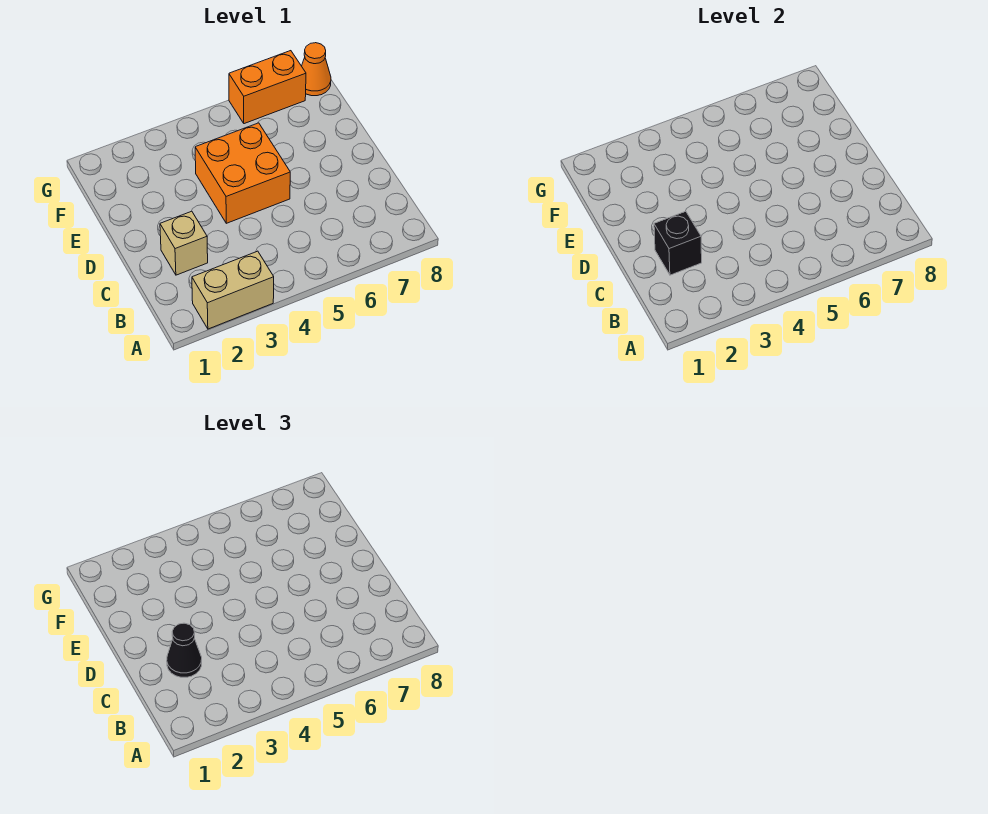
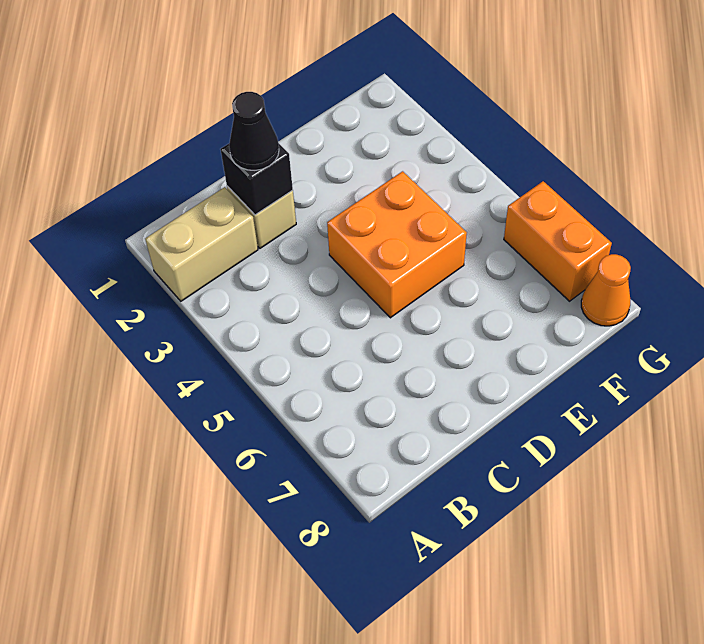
tan 1x2 brick [192,251,274,329] -> tan 1x2 brick turned to [145,187,258,301]

